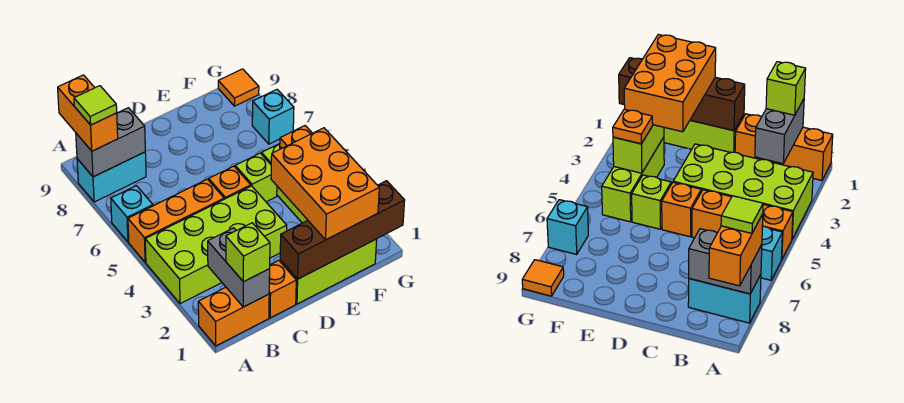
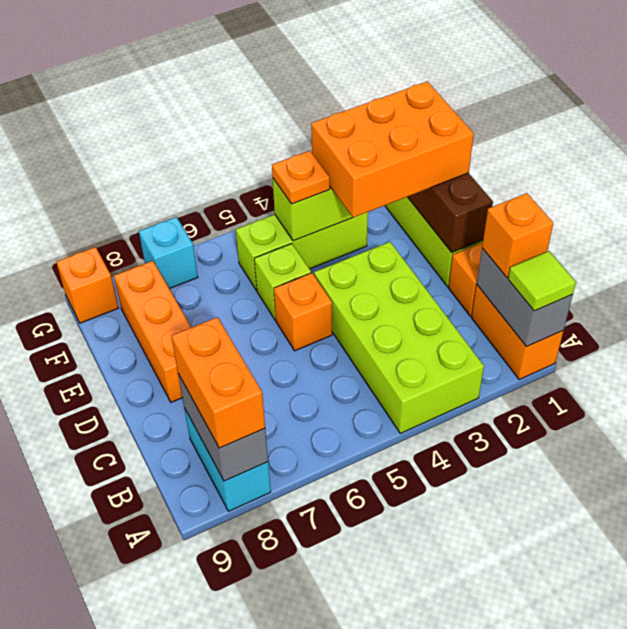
orange 1x3 brick [128,179,224,262] -> orange 1x3 brick moved to [114,261,191,402]
cyan 1x1 brick [111,186,153,242] -> none
orange 1x2 brick [58,75,118,151] -> orange 1x2 brick turned to [172,317,265,448]
lime 1x1 tile [74,86,117,125] -> lime 1x1 tile moved to [508,251,576,311]
grey 1x2 brick [208,228,270,307] -> grey 1x2 brick turned to [477,248,573,347]
lime 1x1 brick [226,223,270,282] -> orange 1x1 brick [482,193,553,278]
orange 1x1 tile [218,69,259,106] -> orange 1x1 brick [56,247,118,323]

